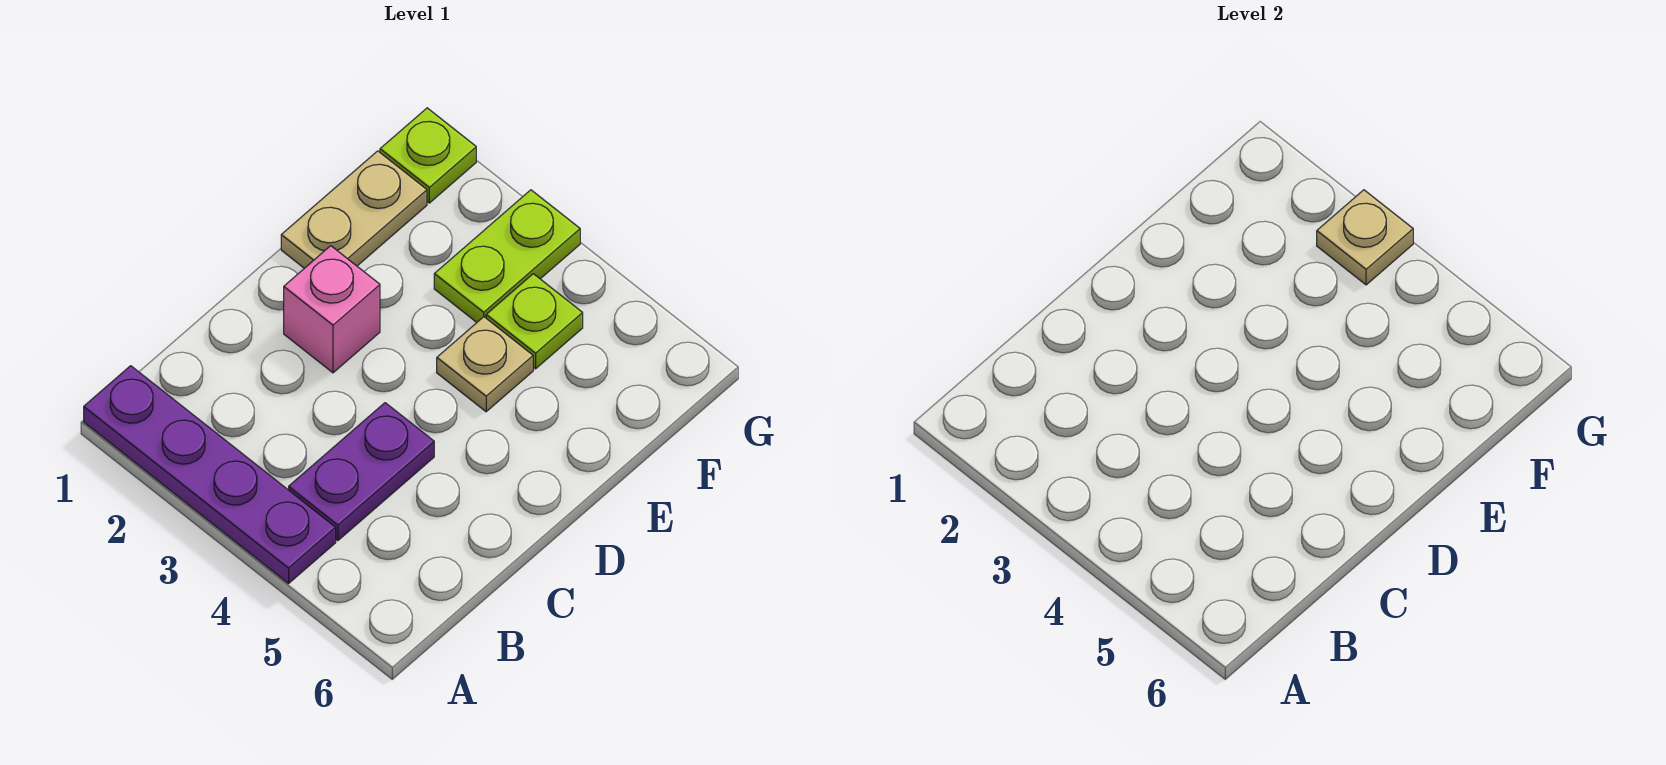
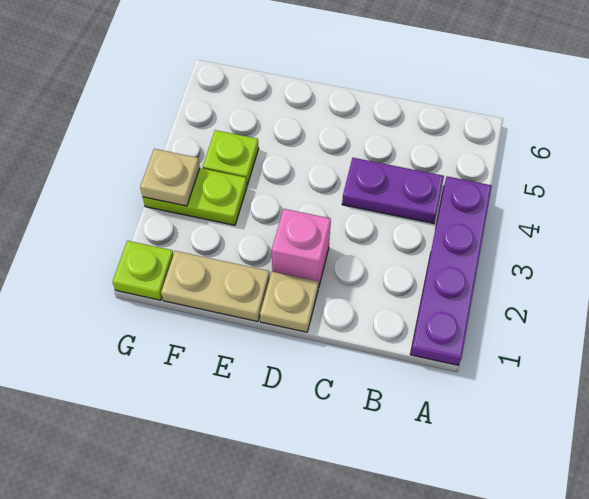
tan 1x1 plate [437,317,533,412] -> tan 1x1 plate moved to [260,272,319,332]

